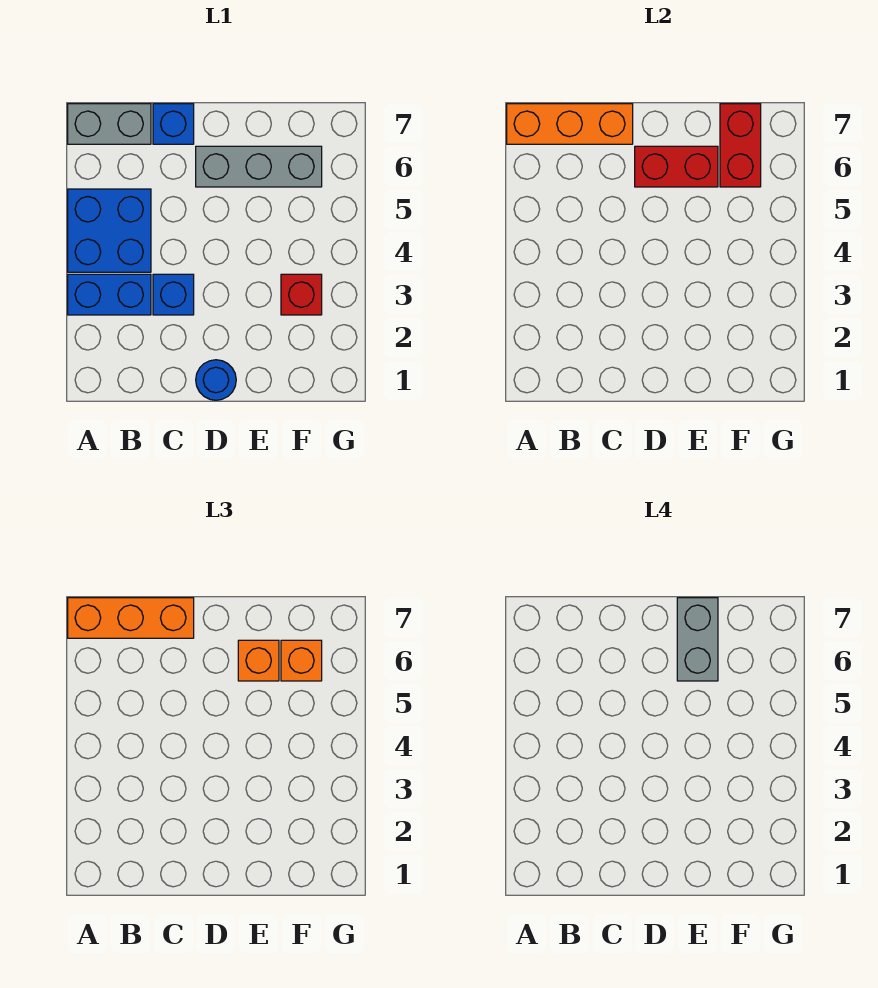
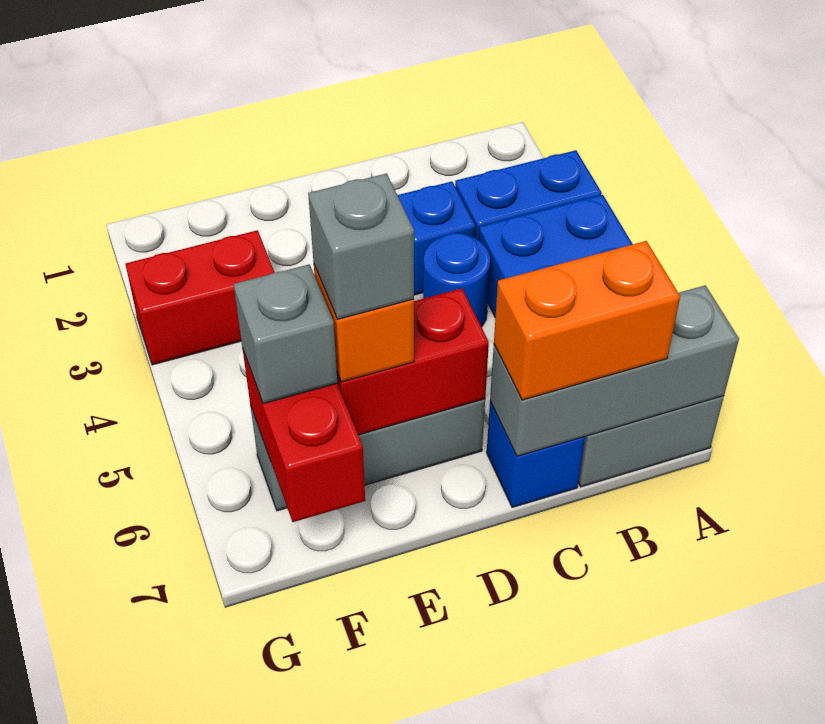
orange 1x3 brick [507,104,633,144] -> grey 1x3 brick [490,285,739,456]
orange 1x3 brick [68,598,194,638] -> orange 1x2 brick [494,241,680,400]
blue 1x1 round brick [196,360,236,400] -> blue 1x1 round brick moved to [423,233,490,327]
grey 1x2 brick [677,598,718,681] -> grey 1x1 brick [308,173,414,319]
red 1x1 brick [281,274,322,315] -> red 1x2 brick [125,230,275,365]
orange 1x1 brick [281,640,322,681] -> grey 1x1 brick [234,264,337,404]

